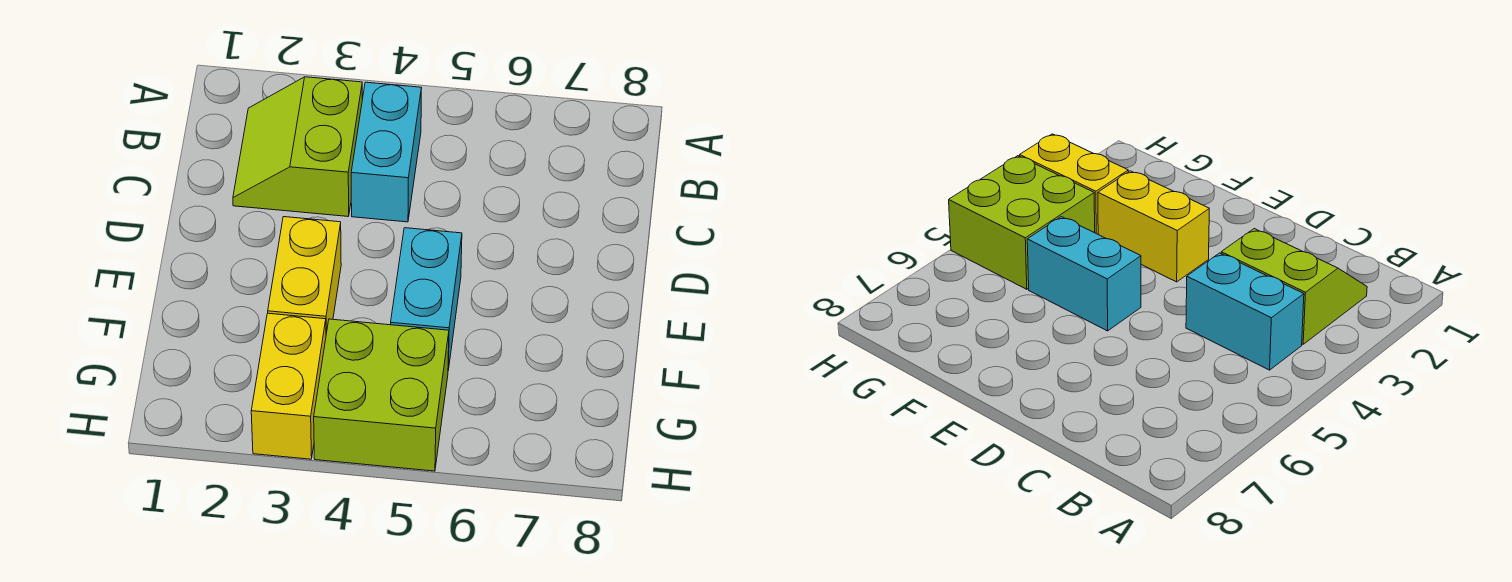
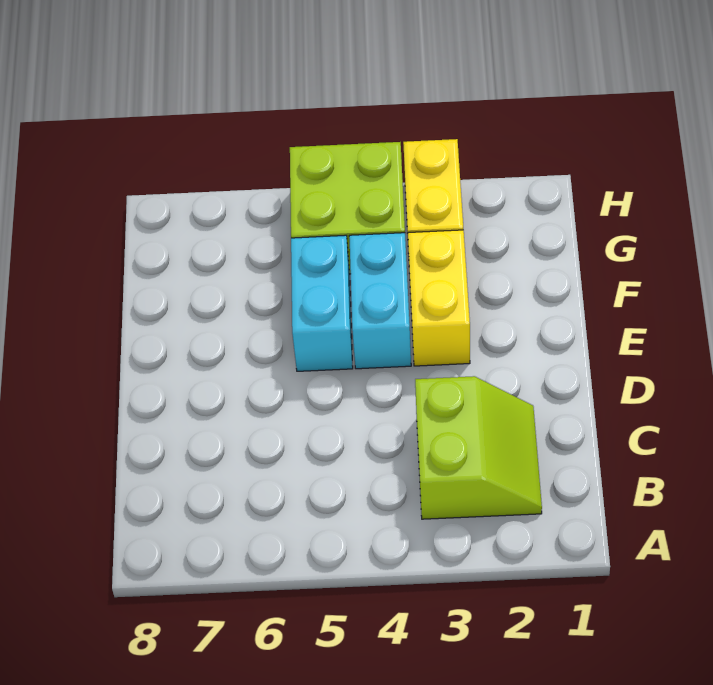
cyan 1x2 brick [351,82,422,222] -> cyan 1x2 brick moved to [349,233,411,369]

